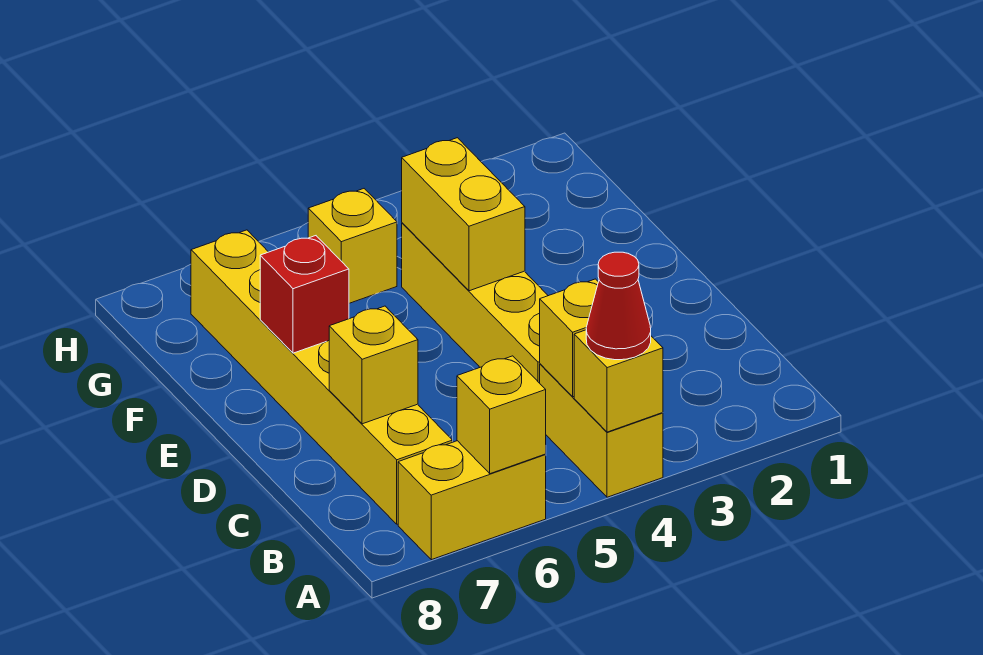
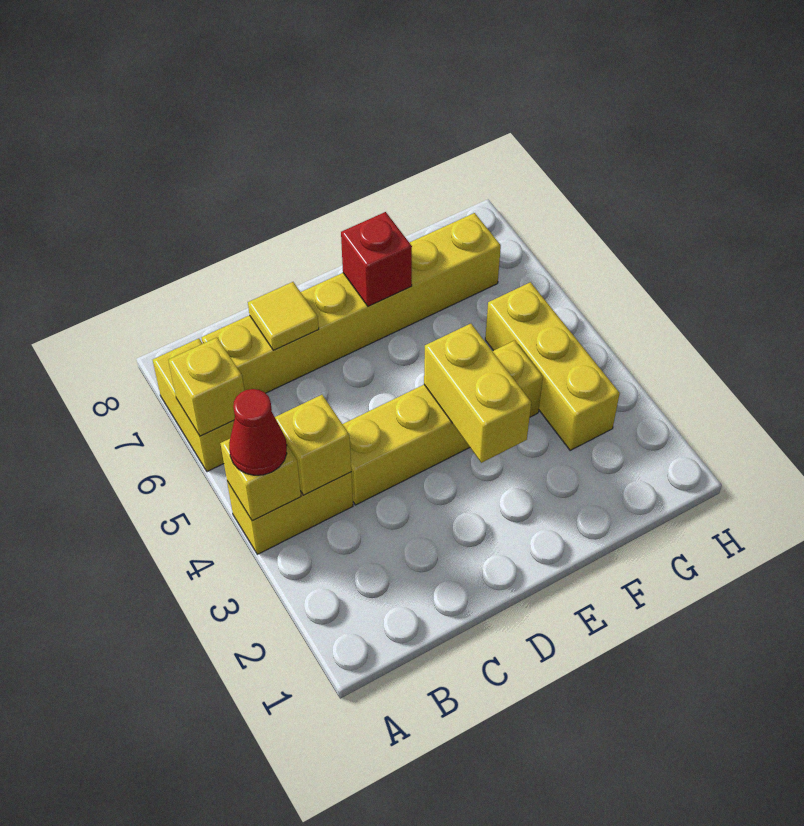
yellow 1x1 brick [329,306,418,424] -> yellow 1x1 tile [248,282,319,350]
yellow 1x2 brick [402,138,525,291] -> yellow 1x2 brick turned to [424,324,531,463]
yellow 1x1 brick [308,189,397,303] -> yellow 1x3 brick [485,282,620,450]

